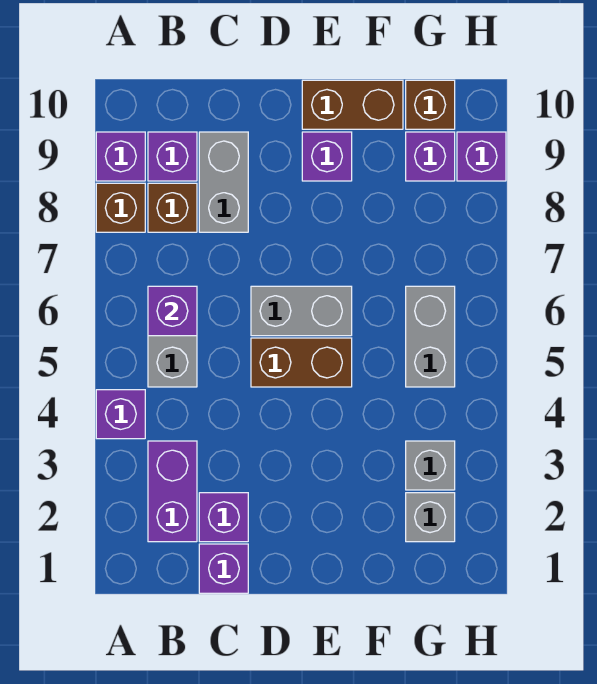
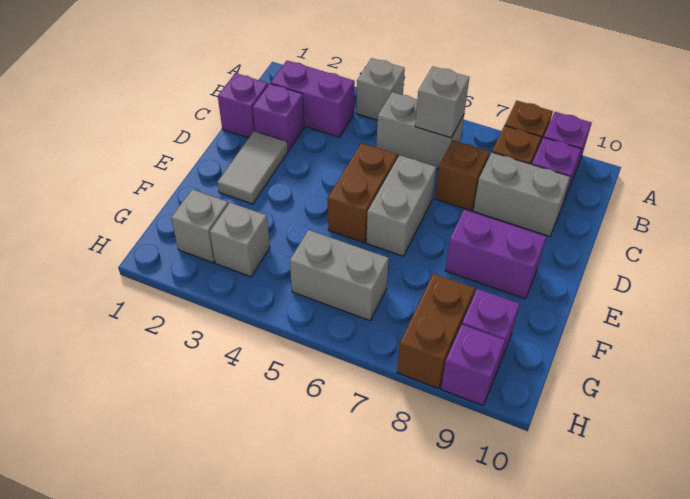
purple 1x1 brick [96,390,145,439] -> grey 1x1 brick [356,58,405,120]
purple 1x1 brick [148,286,197,336] -> grey 1x1 brick [415,66,469,138]
none -> grey 1x2 tile [217,131,288,204]
purple 1x1 brick [302,132,352,181] -> purple 1x2 brick [445,210,546,299]
brown 1x2 brick [302,80,403,129] -> brown 1x2 brick moved to [397,274,475,389]
brown 1x1 brick [406,80,455,129] -> brown 1x1 brick moved to [435,140,489,211]

